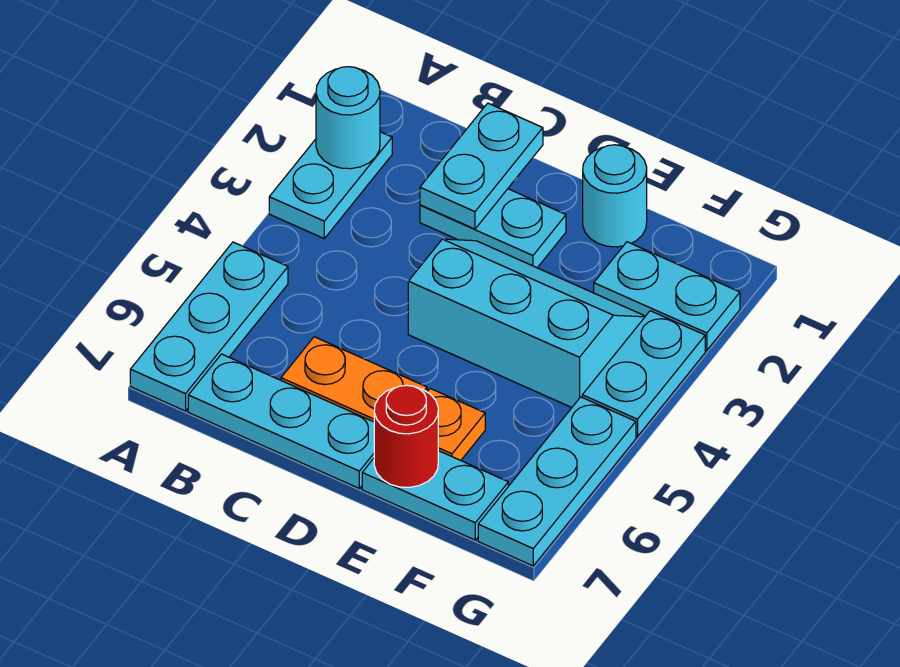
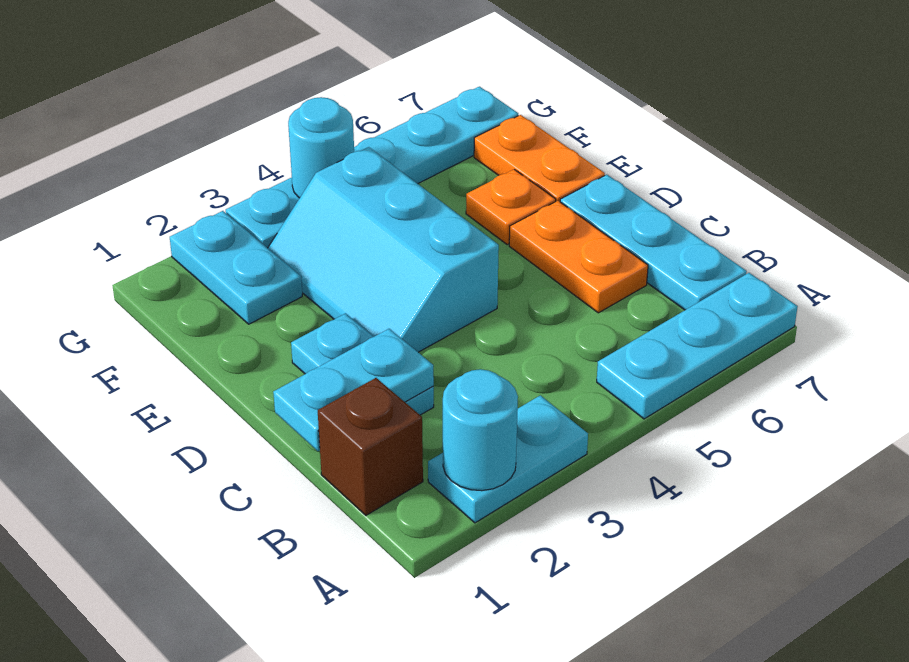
none -> brown 1x1 brick [318,378,423,515]
cyan 1x1 round brick [583,145,647,247] -> cyan 1x1 round brick moved to [288,97,354,198]
cyan 1x2 plate [362,451,508,540] -> orange 1x2 plate [474,115,605,202]
red 1x1 round brick [374,385,438,487] -> none

